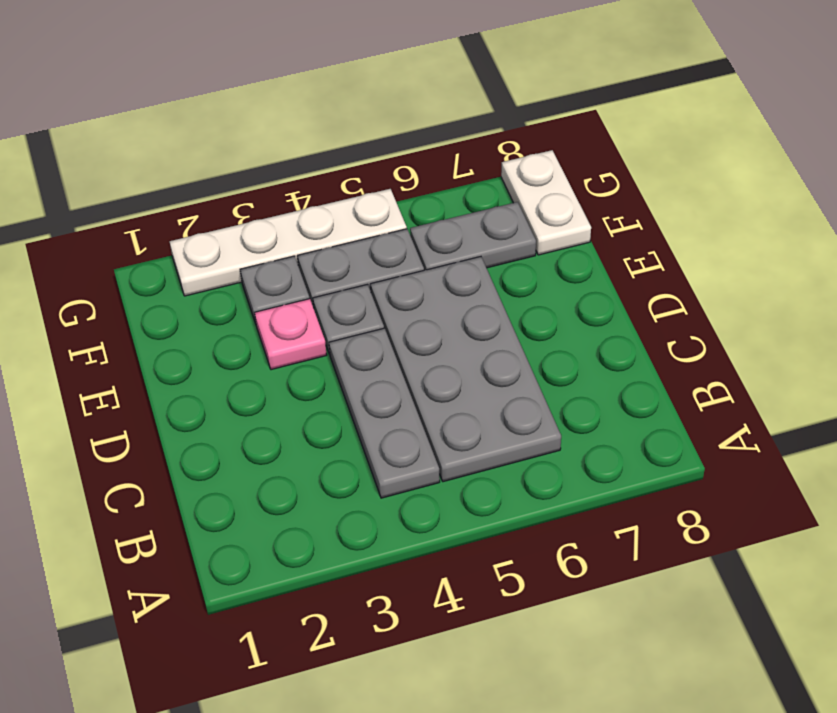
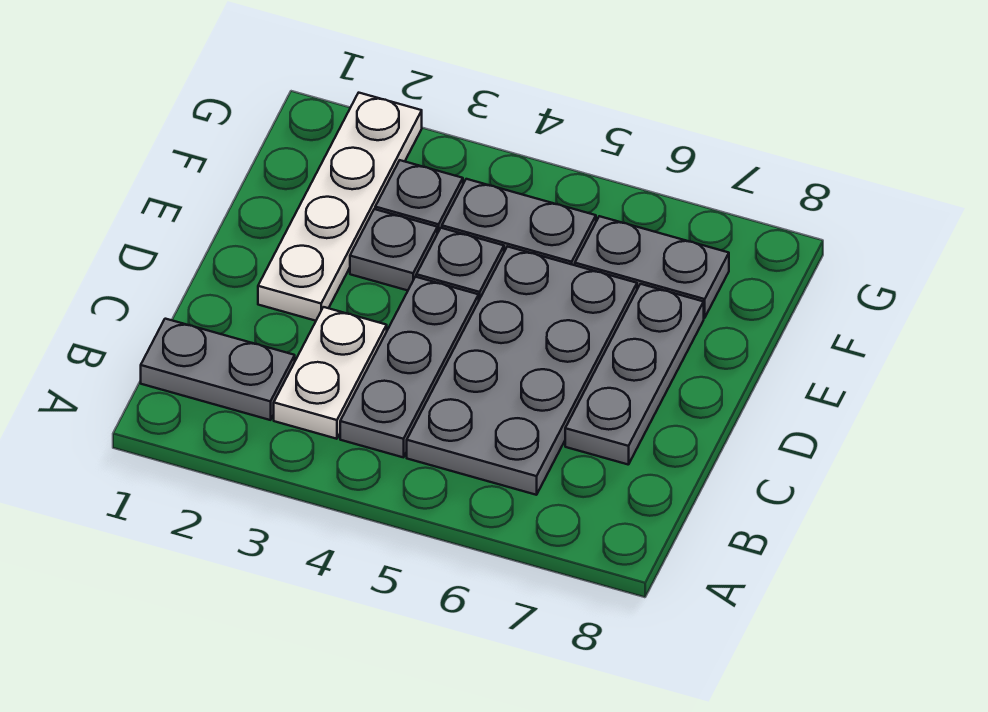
none -> grey 1x2 plate [141,319,295,420]
none -> grey 1x3 plate [565,284,704,465]
pink 1x1 plate [255,299,327,370] -> grey 1x1 plate [350,209,437,290]
white 1x2 plate [501,150,591,255] -> white 1x2 plate moved to [274,307,387,439]
white 1x4 plate [170,189,407,296] -> white 1x4 plate turned to [258,93,422,321]

